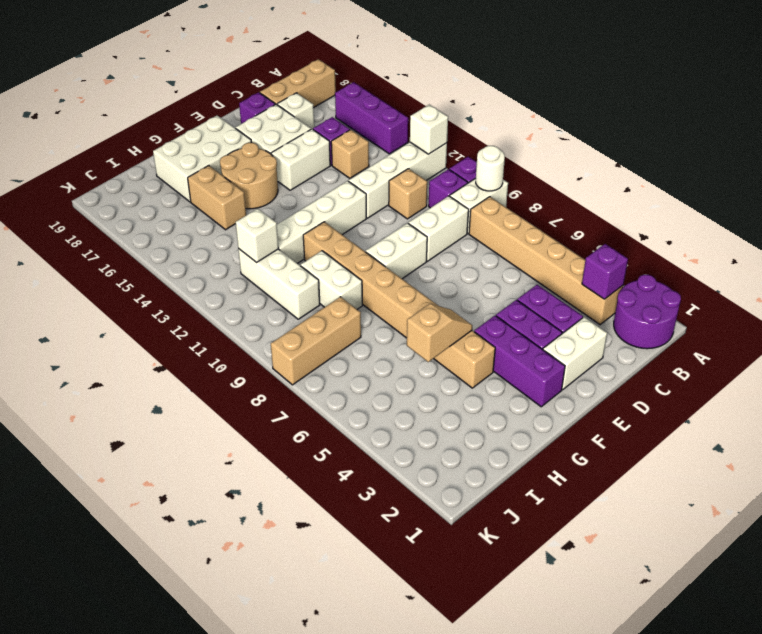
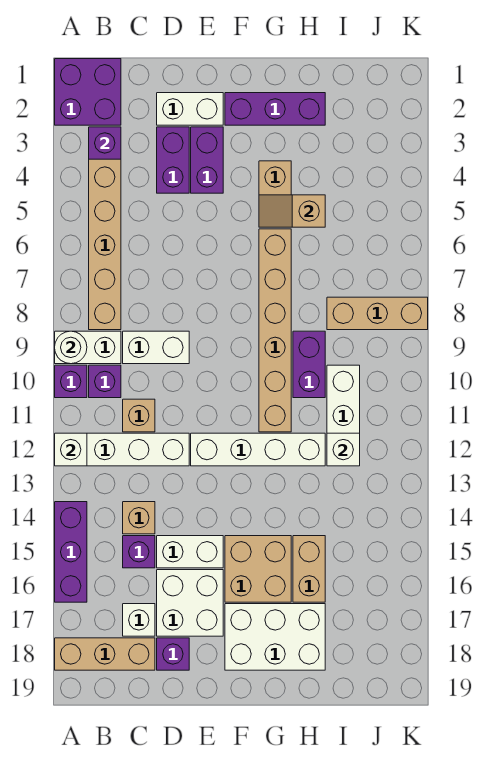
purple 2x2 round brick [614,275,681,349] -> purple 2x2 brick [55,59,121,125]
white 1x2 brick [366,223,427,279] -> none
purple 1x3 brick [474,316,565,407] -> purple 1x3 brick turned to [225,93,325,125]
tan 2x2 round brick [220,143,278,209] -> tan 2x2 brick [225,536,291,602]
white 1x2 brick [301,251,362,309] -> purple 1x2 brick [293,331,325,398]

